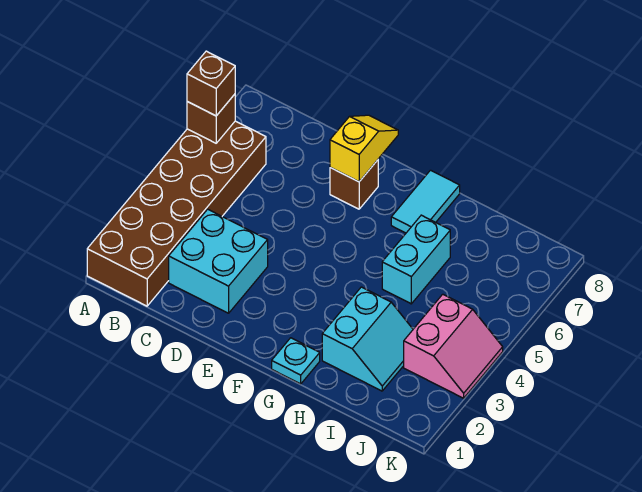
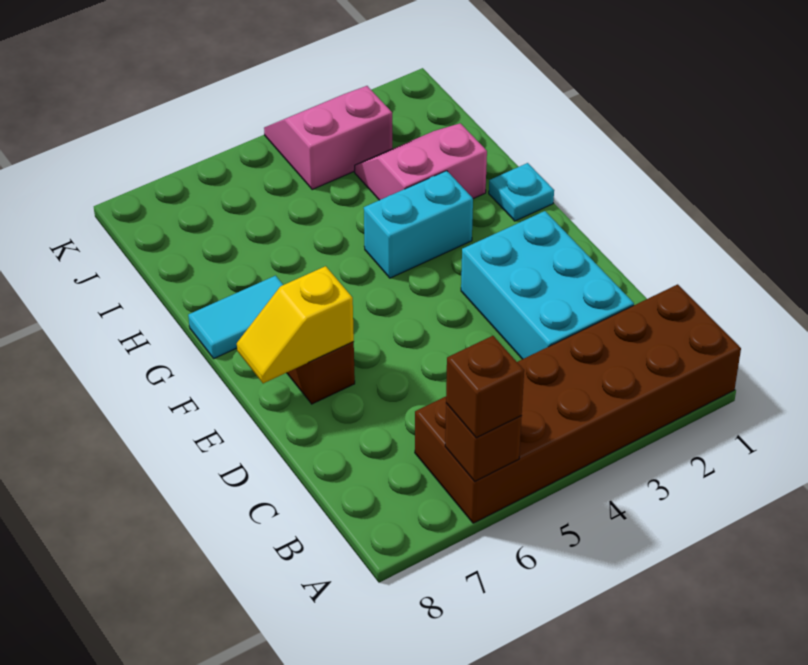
cyan 2x2 brick [169,209,268,313] -> cyan 2x3 brick [461,211,634,359]
cyan 2x2 slope [322,287,413,391] -> pink 2x2 slope [355,123,487,200]
cyan 1x2 brick [382,215,450,304] -> cyan 1x2 brick moved to [364,171,473,278]

